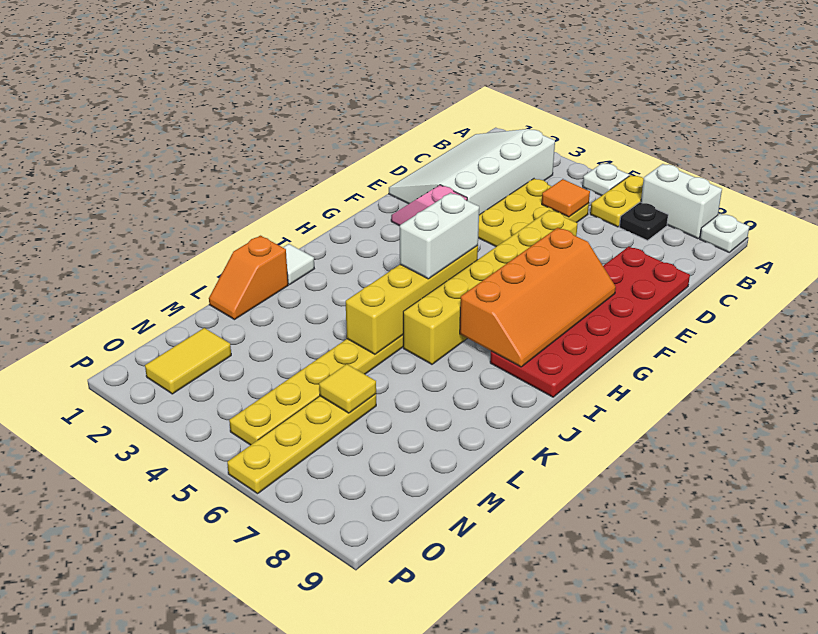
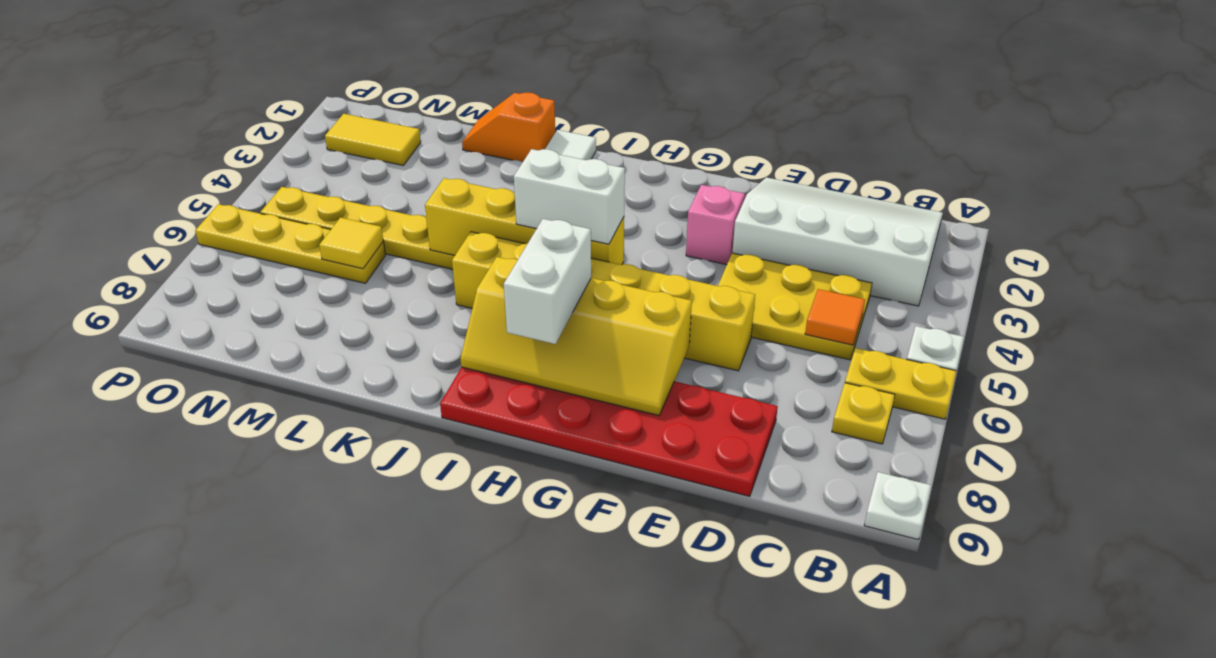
white 1x2 brick [641,164,722,239] -> white 1x2 brick moved to [504,219,591,344]
black 1x1 plate [619,202,668,240] -> yellow 1x1 plate [832,383,895,444]
orange 2x4 slope [460,228,616,367] -> yellow 2x4 slope [461,257,692,415]

